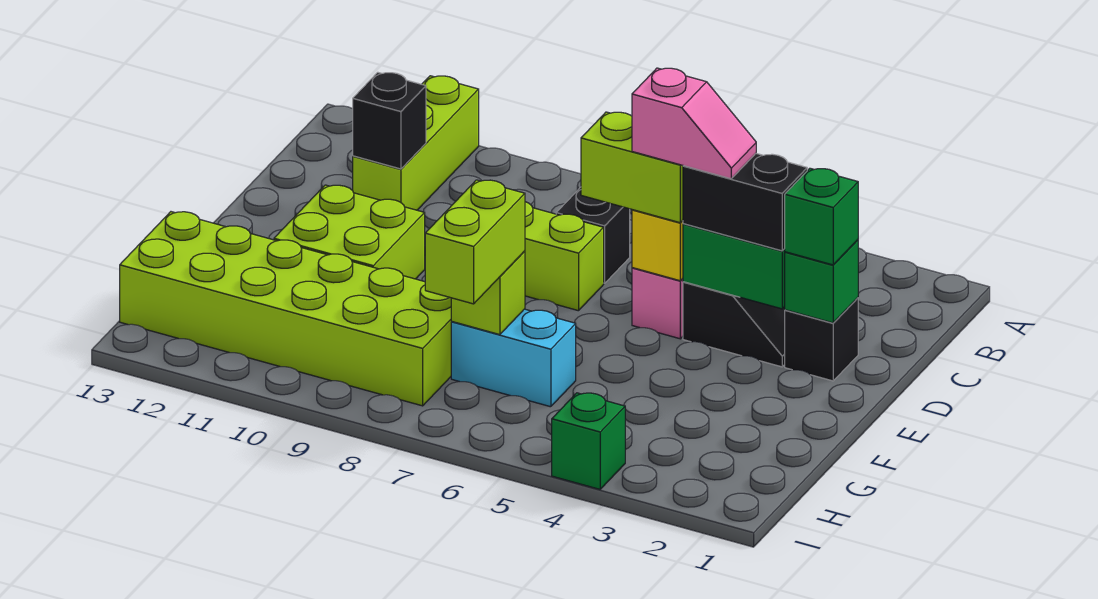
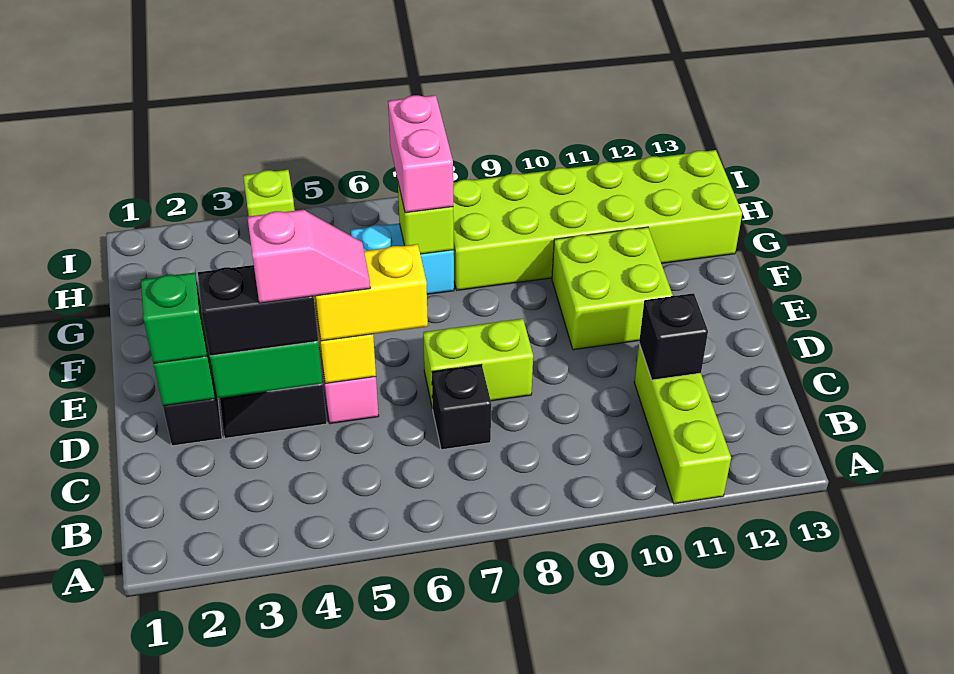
pink 1x2 slope [632,68,756,179] -> pink 1x2 slope turned to [247,210,370,303]
lime 1x2 brick [581,112,683,223] -> yellow 1x2 brick [314,244,428,341]
lime 1x2 brick [425,180,525,304] -> pink 1x2 brick [388,95,453,213]
green 1x1 brick [552,393,625,489] -> lime 1x1 brick [243,170,295,216]

